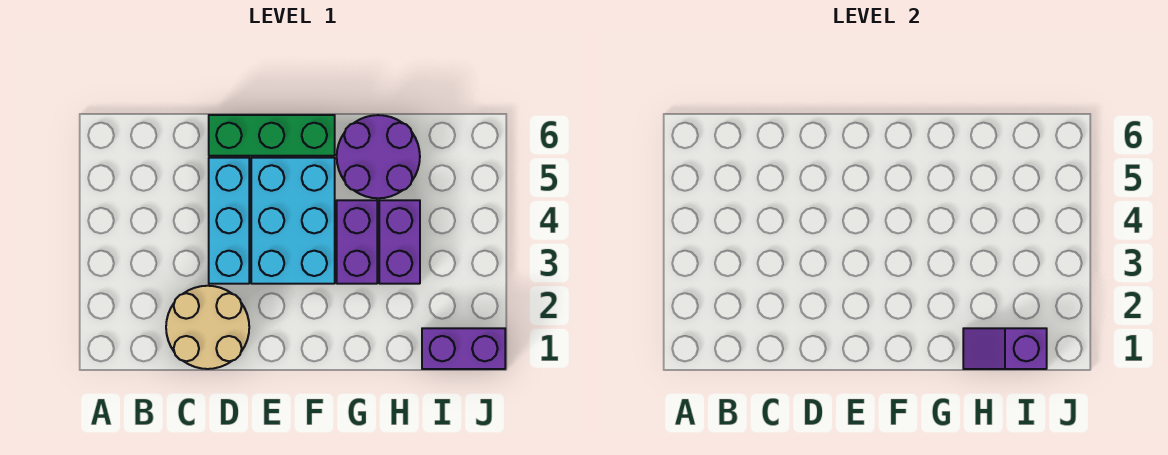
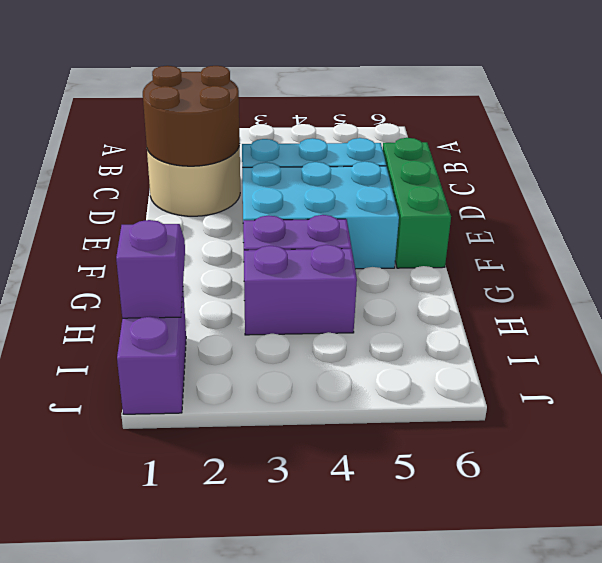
none -> brown 2x2 round brick [143,66,240,166]
purple 2x2 round brick [337,115,420,198] -> none

